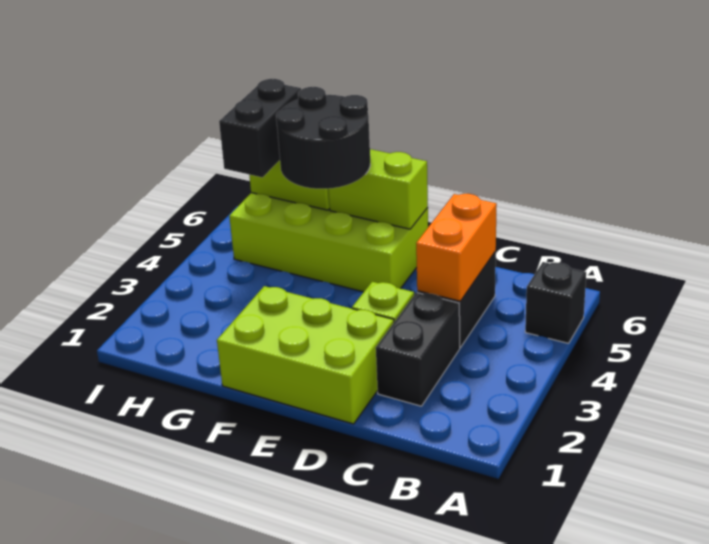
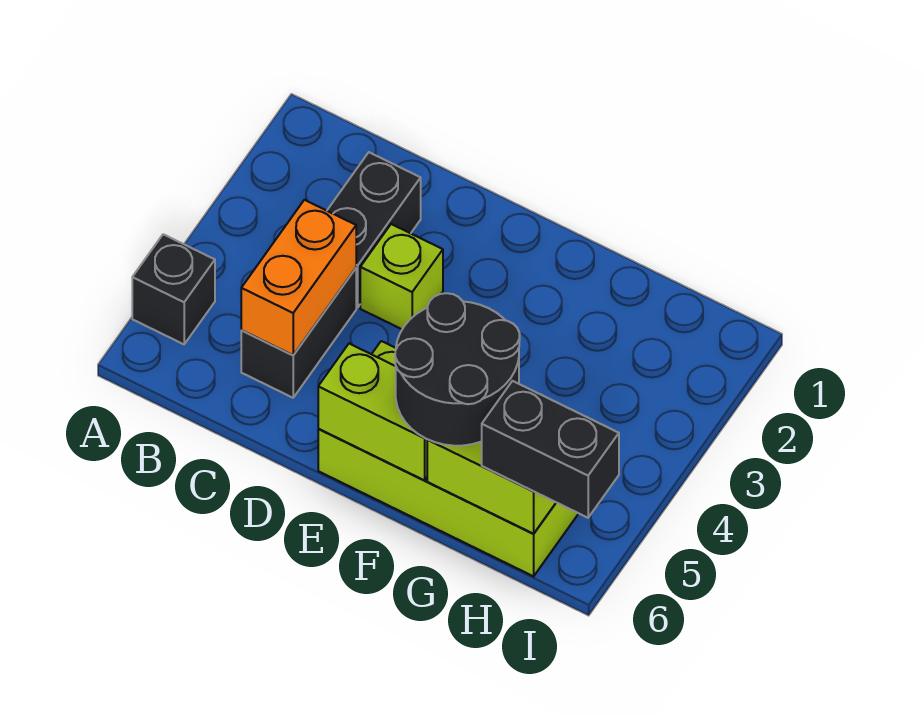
lime 2x3 brick [217,286,394,424] -> none
black 1x2 brick [219,79,301,177] -> black 1x2 brick turned to [482,381,619,518]

